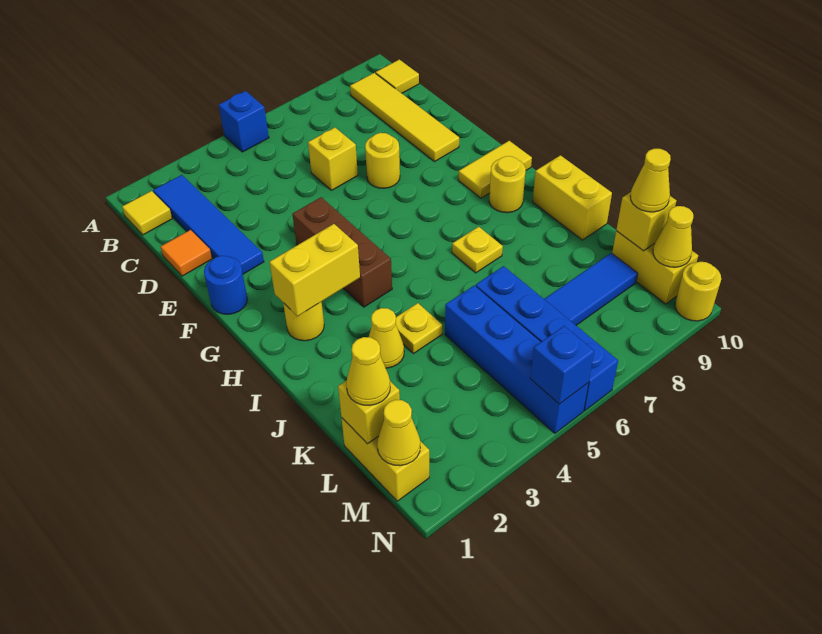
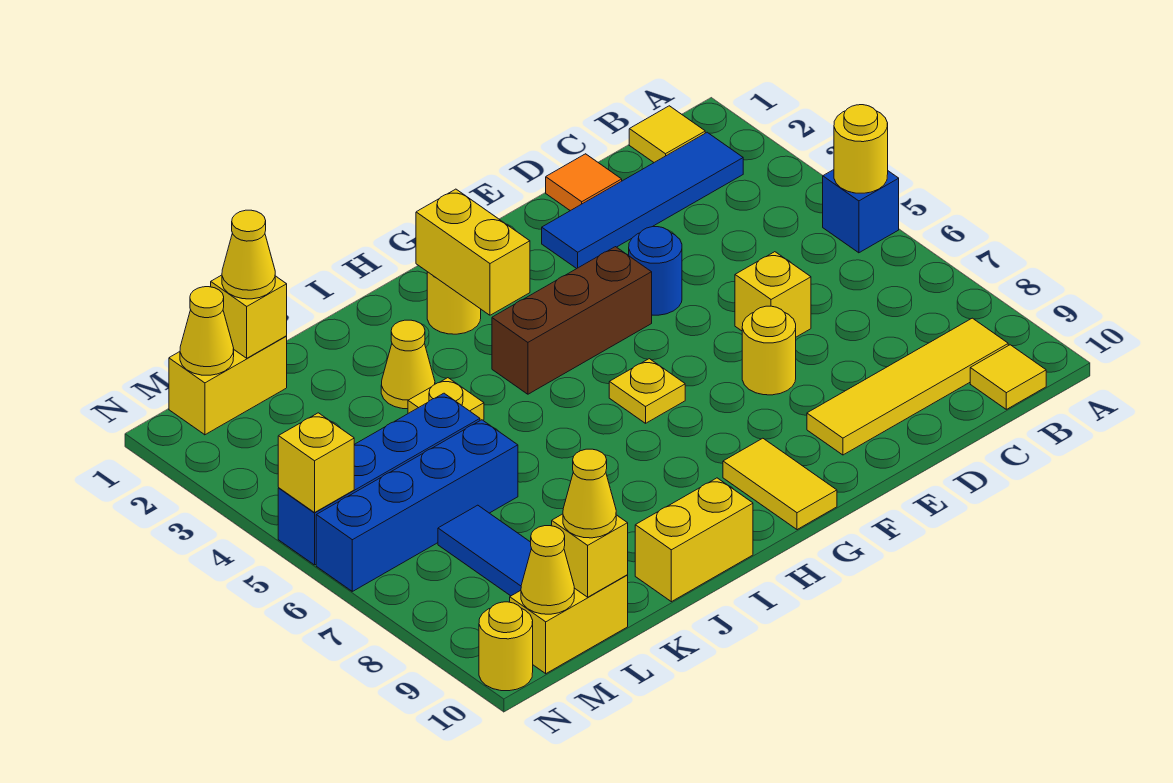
blue 1x1 round brick [204,256,247,314] -> blue 1x1 round brick moved to [629,227,682,315]
yellow 1x1 round brick [489,156,526,213] -> yellow 1x1 round brick moved to [834,105,888,193]
yellow 1x1 plate [452,227,503,273] -> yellow 1x1 plate moved to [609,359,685,423]
blue 1x1 brick [530,326,594,404] -> yellow 1x1 brick [278,413,354,512]

